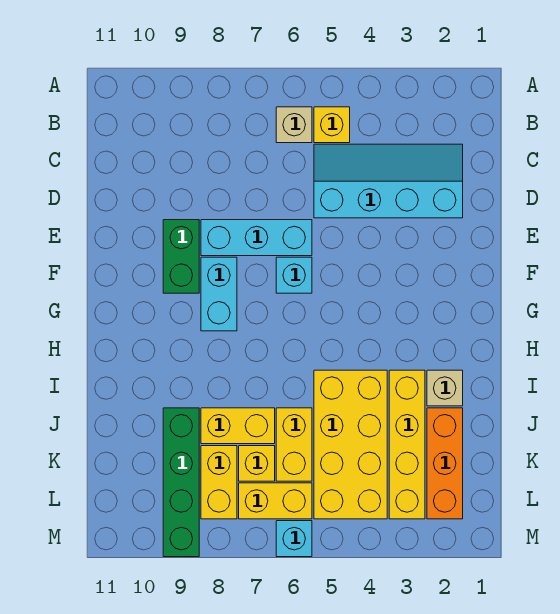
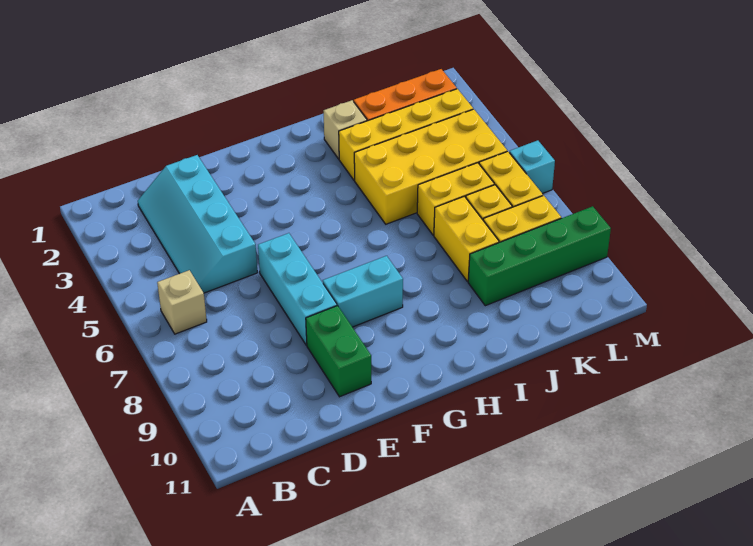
yellow 1x1 brick [314,107,350,143] -> none
green 1x2 brick [163,220,199,293] -> green 1x2 brick turned to [306,306,371,397]
cyan 1x1 brick [276,257,312,293] -> none

